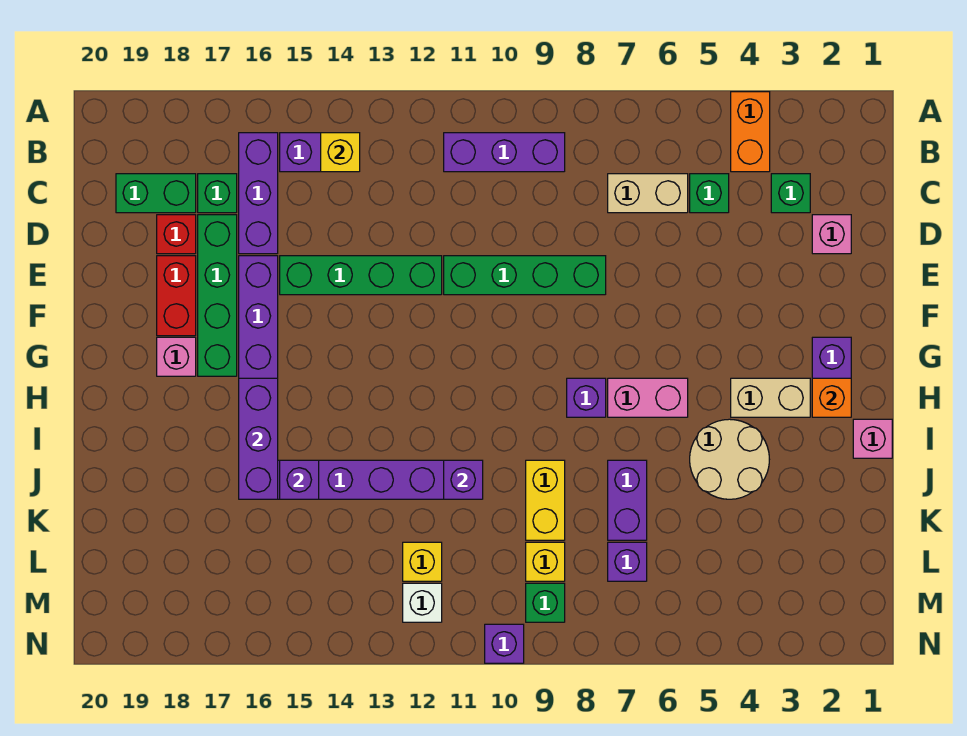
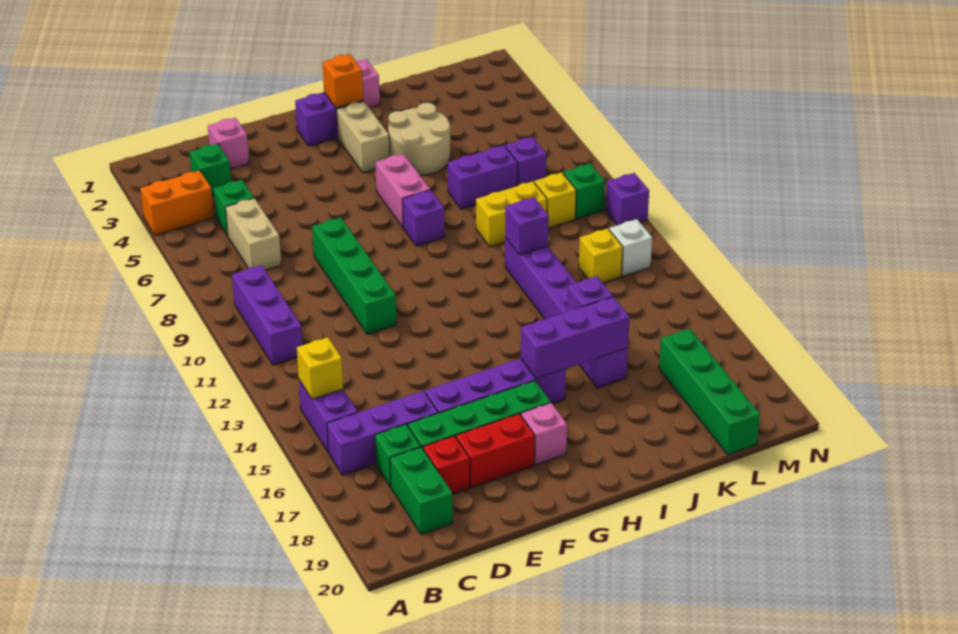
green 1x4 brick [280,256,442,295] -> green 1x4 brick moved to [659,328,760,455]

